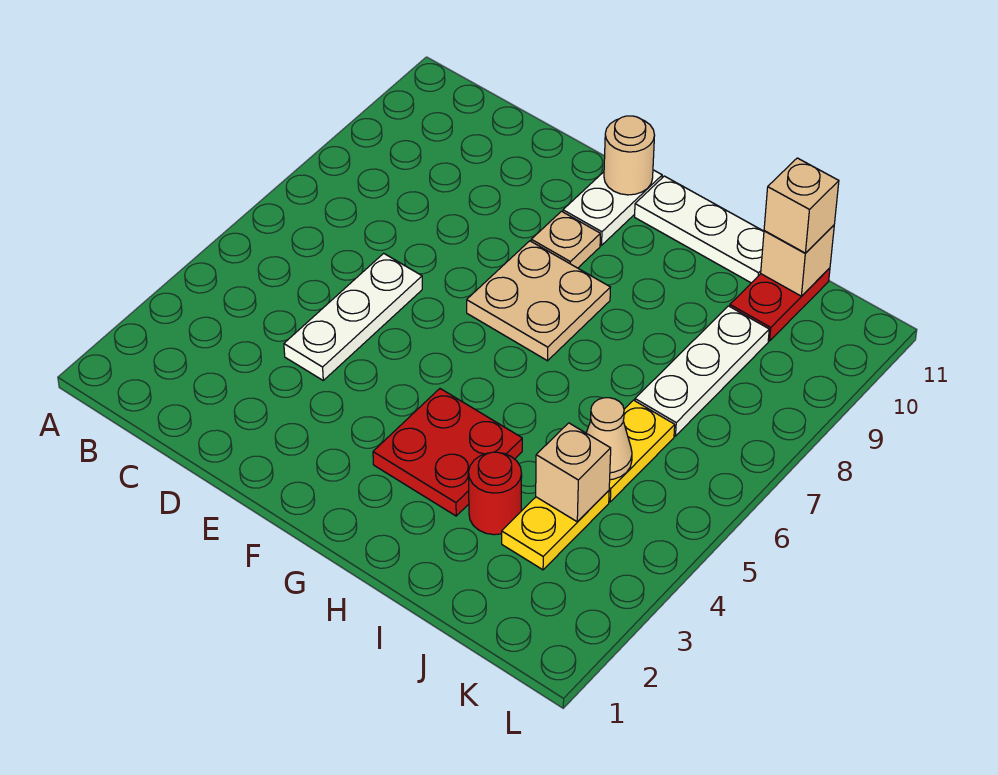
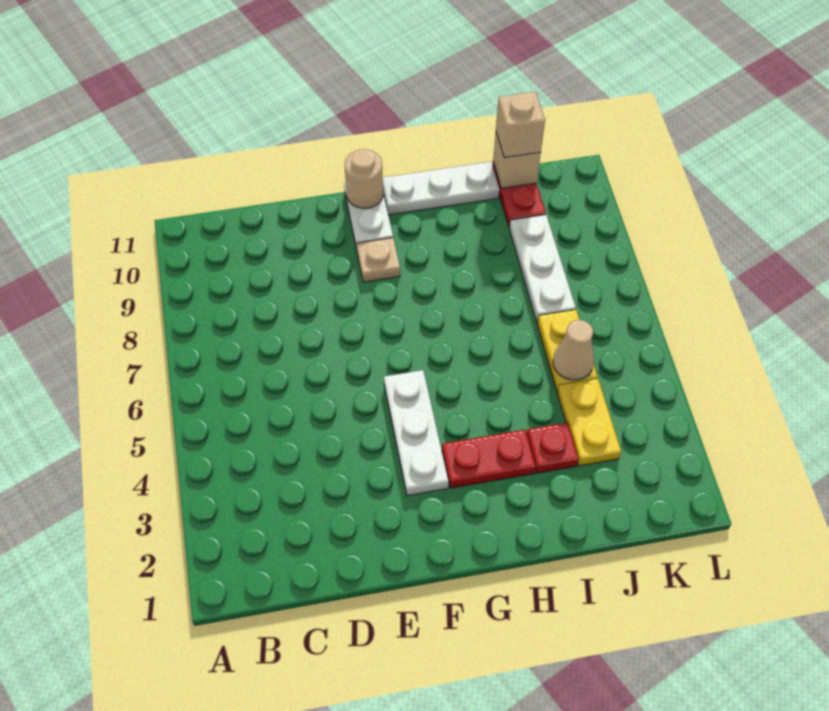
white 1x3 plate [284,253,422,380] -> white 1x3 plate moved to [384,370,449,496]
tan 2x2 plate [467,241,610,361] -> none
red 2x2 plate [373,389,522,516] -> red 1x2 plate [442,430,536,488]
red 1x1 round brick [469,452,522,535] -> red 1x1 plate [527,422,578,473]
tan 1x1 brick [536,423,611,522] -> none

